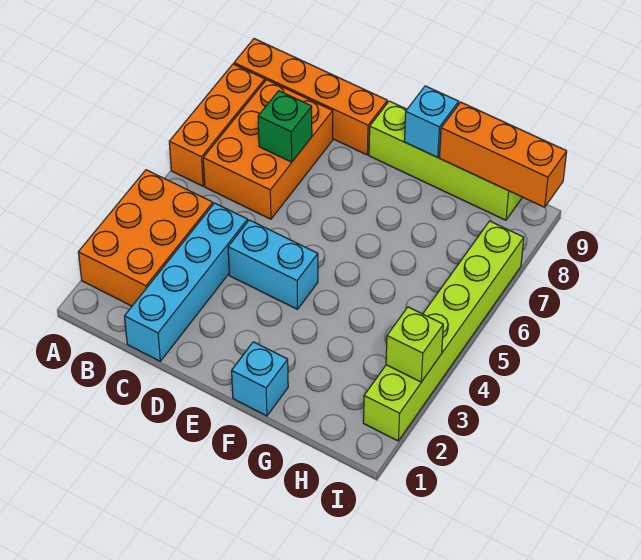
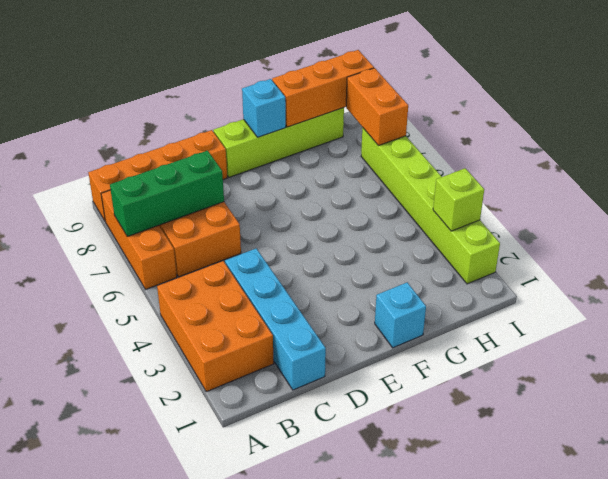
green 1x1 brick [258,91,312,162] -> green 1x3 brick [110,150,224,236]
cyan 1x2 brick [228,220,318,309] -> none
none -> orange 1x2 brick [346,68,408,146]

